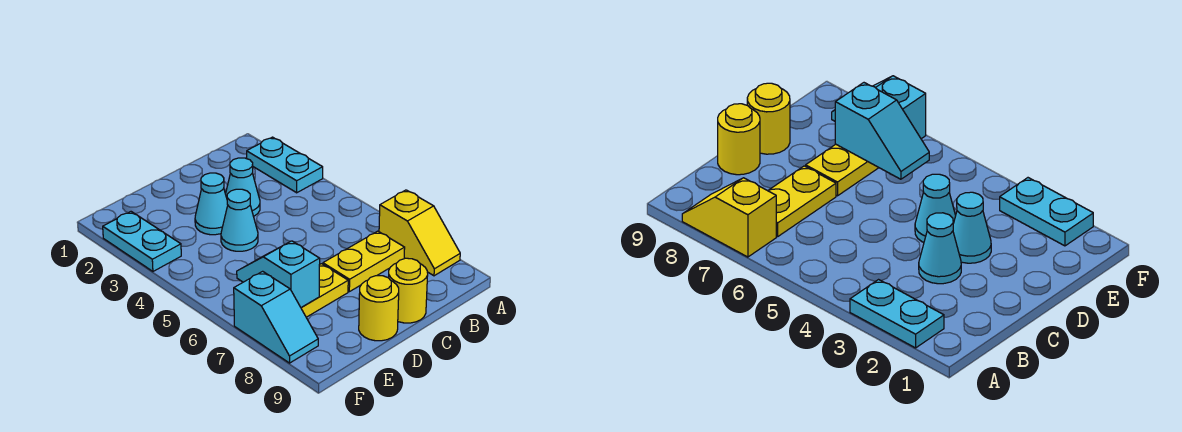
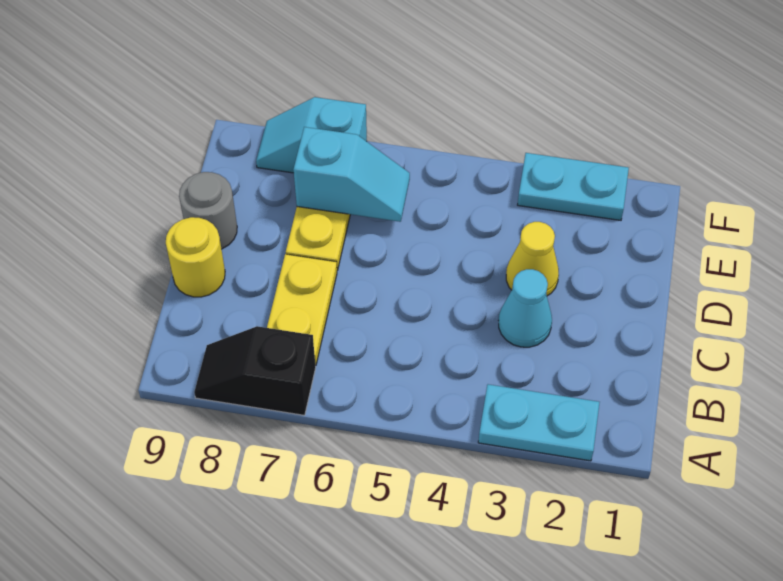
yellow 1x2 slope [379,190,460,276] -> black 1x2 slope [194,326,316,415]
cyan 1x1 cone [195,173,228,235] -> yellow 1x1 cone [506,222,559,296]
cyan 1x1 cone [221,189,258,251] -> none
yellow 1x1 round brick [359,276,399,341] -> grey 1x1 round brick [179,172,237,249]

